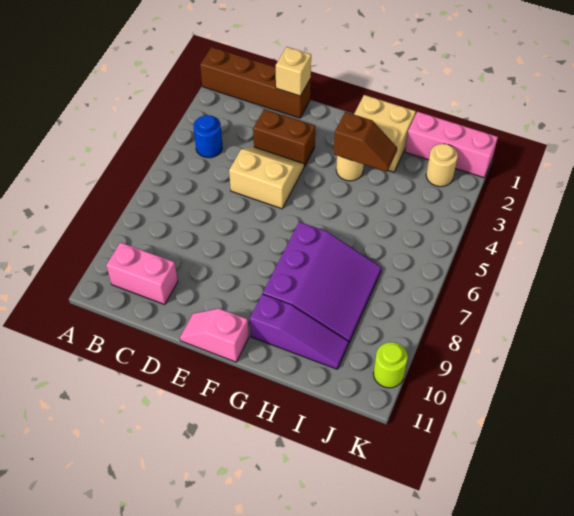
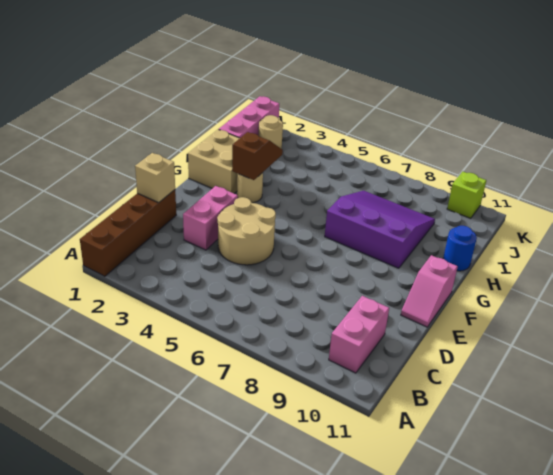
blue 1x1 round brick [194,115,222,158] -> blue 1x1 round brick moved to [443,226,477,271]
brown 1x2 brick [253,109,315,166] -> pink 1x2 brick [183,186,238,250]
tan 2x2 slope [229,147,304,209] -> tan 2x2 round brick [217,197,276,265]
purple 1x3 slope [250,294,349,369] -> none
lime 1x1 round brick [373,342,408,388] -> lime 1x1 brick [447,172,486,218]

